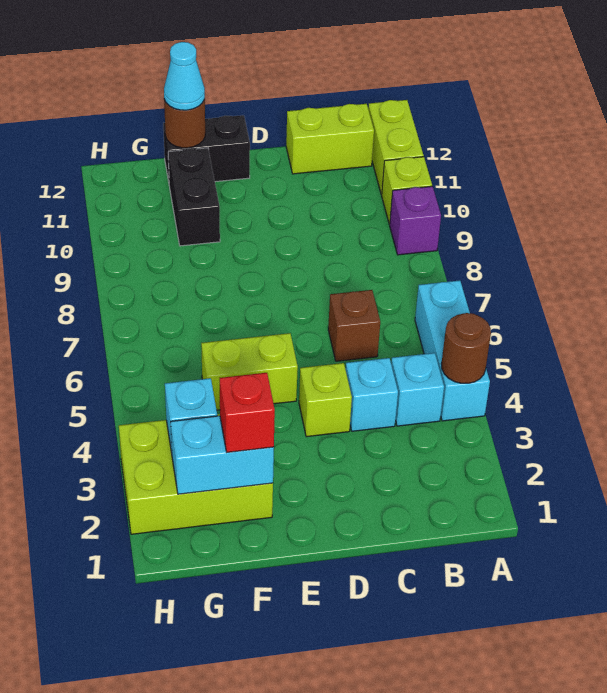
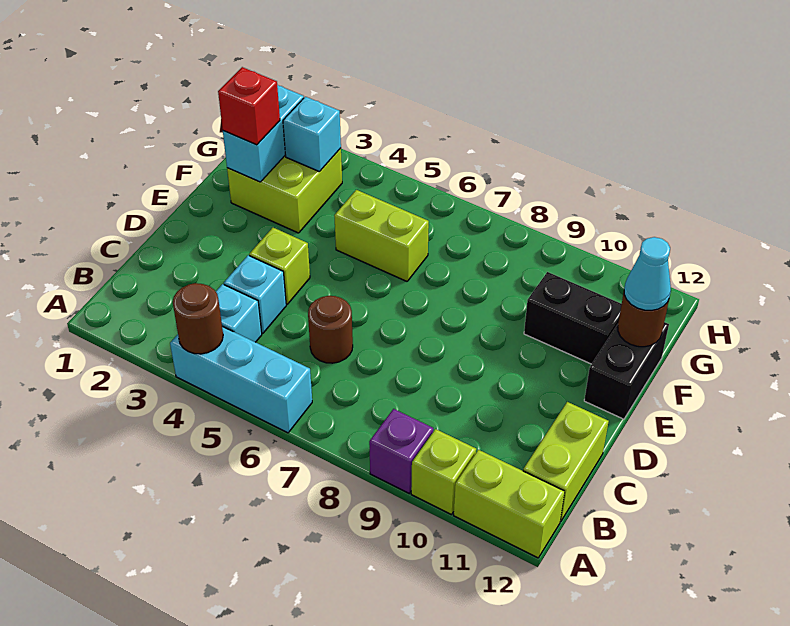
brown 1x1 brick [328,290,380,361] -> brown 1x1 round brick [308,296,353,363]
lime 1x2 brick [201,333,298,410] -> lime 1x2 brick turned to [334,190,429,281]
lime 2x3 brick [119,414,273,534] -> lime 2x2 brick [227,148,342,233]

